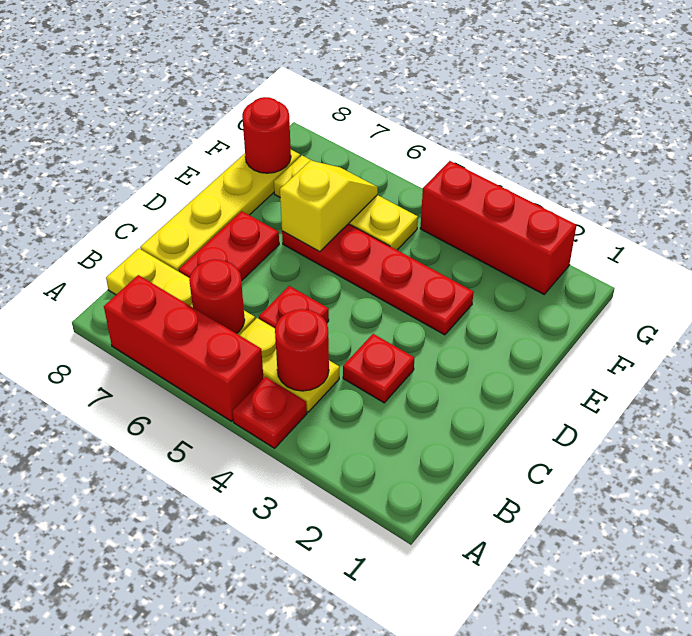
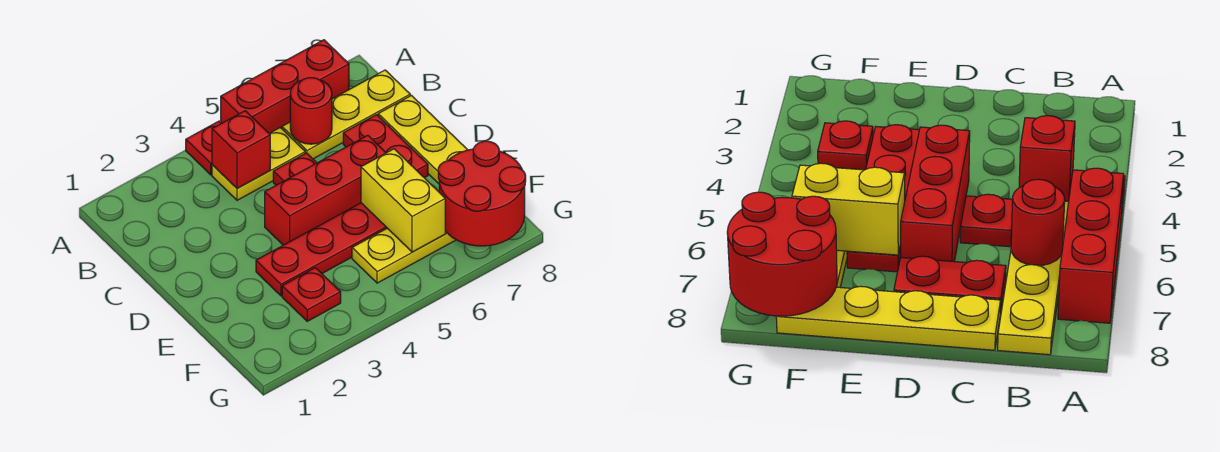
red 1x1 round brick [275,309,329,391] -> red 1x1 brick [212,111,270,189]
red 1x1 plate [343,334,414,403] -> red 1x1 plate moved to [282,268,341,321]
yellow 1x2 slope [280,161,378,252] -> yellow 1x2 brick [361,149,445,252]
red 1x1 round brick [242,97,291,173] -> red 2x2 round brick [438,141,526,246]
red 1x3 brick [420,161,577,294] -> red 1x3 brick moved to [265,135,386,245]

